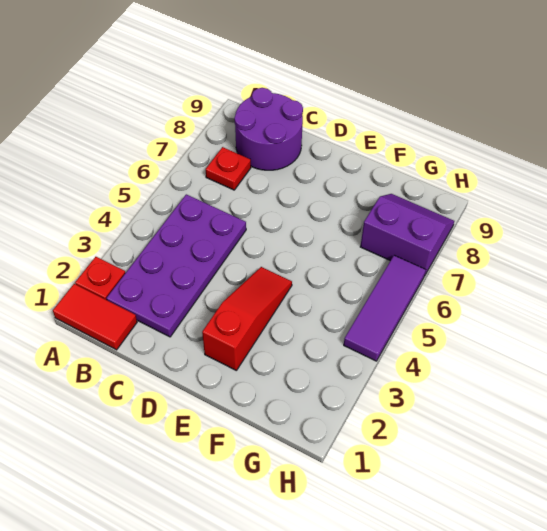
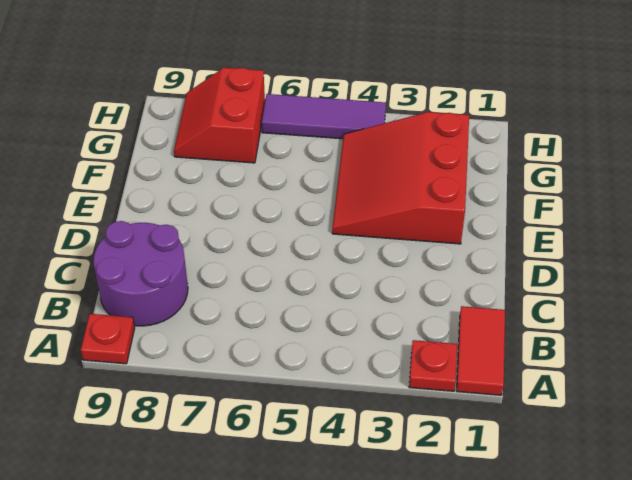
purple 2x4 plate [106,194,246,337] -> none
red 1x1 plate [206,147,251,190] -> red 1x1 plate moved to [81,314,135,364]
red 1x3 slope [202,267,292,370] -> red 3x3 slope [332,112,469,244]
purple 2x2 slope [360,194,454,276] -> red 2x2 slope [174,68,265,163]

